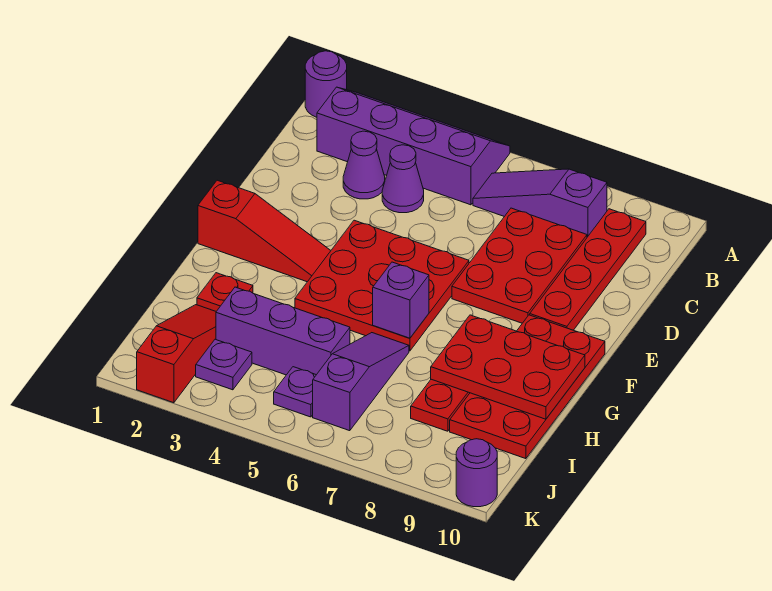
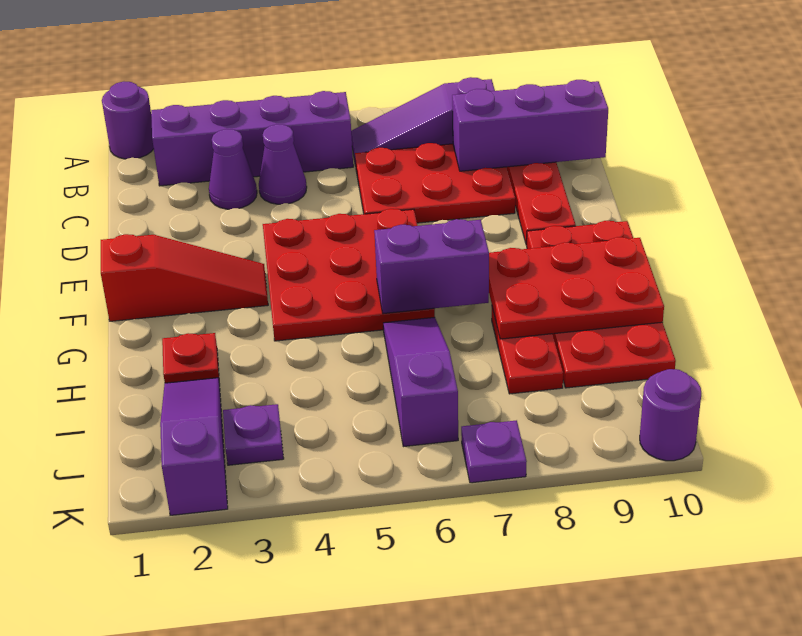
red 2x3 plate [452,208,587,323] -> red 2x3 plate turned to [355,143,515,223]
purple 1x1 brick [373,262,429,338] -> purple 1x2 brick [374,219,489,314]
red 1x3 slope [137,305,216,403] -> purple 1x3 slope [160,378,228,515]
purple 1x3 brick [216,287,350,375] -> purple 1x3 brick moved to [452,80,608,171]
purple 1x1 plate [274,367,316,417] -> purple 1x1 plate moved to [461,420,527,483]

